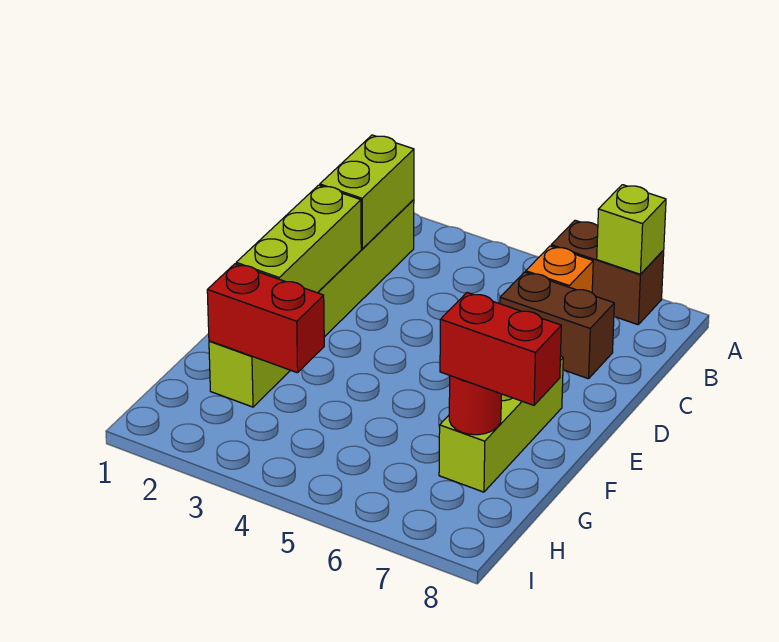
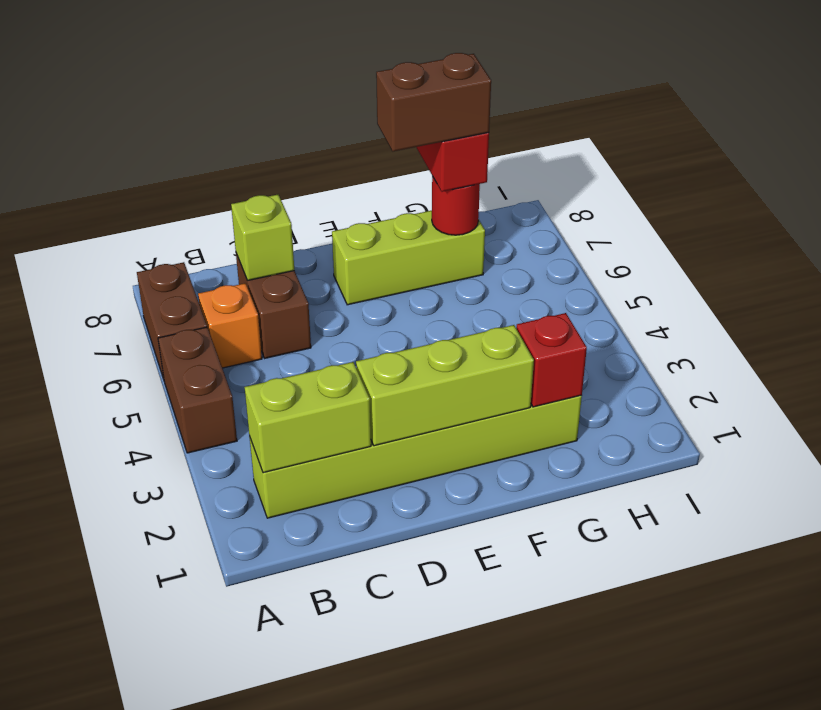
none -> brown 1x2 brick [158,327,237,453]
lime 1x1 brick [597,185,666,274] -> lime 1x1 brick moved to [231,195,294,281]
none -> brown 1x2 brick [376,53,491,151]
red 1x2 brick [207,264,324,373] -> red 1x1 brick [516,313,587,407]

